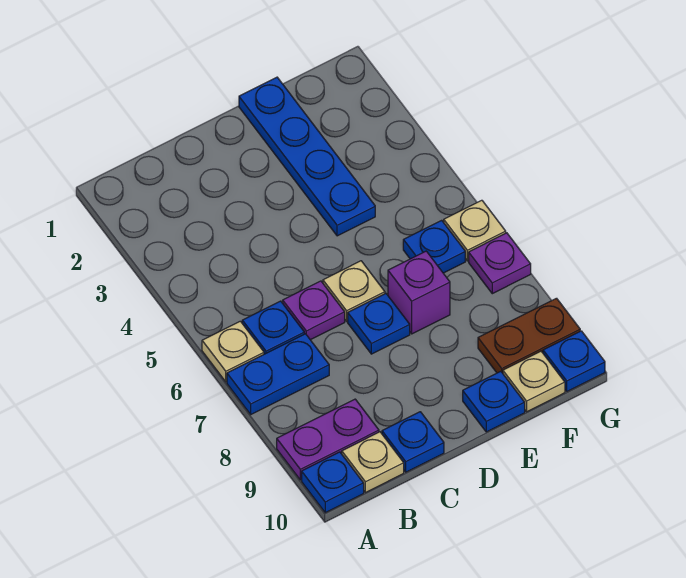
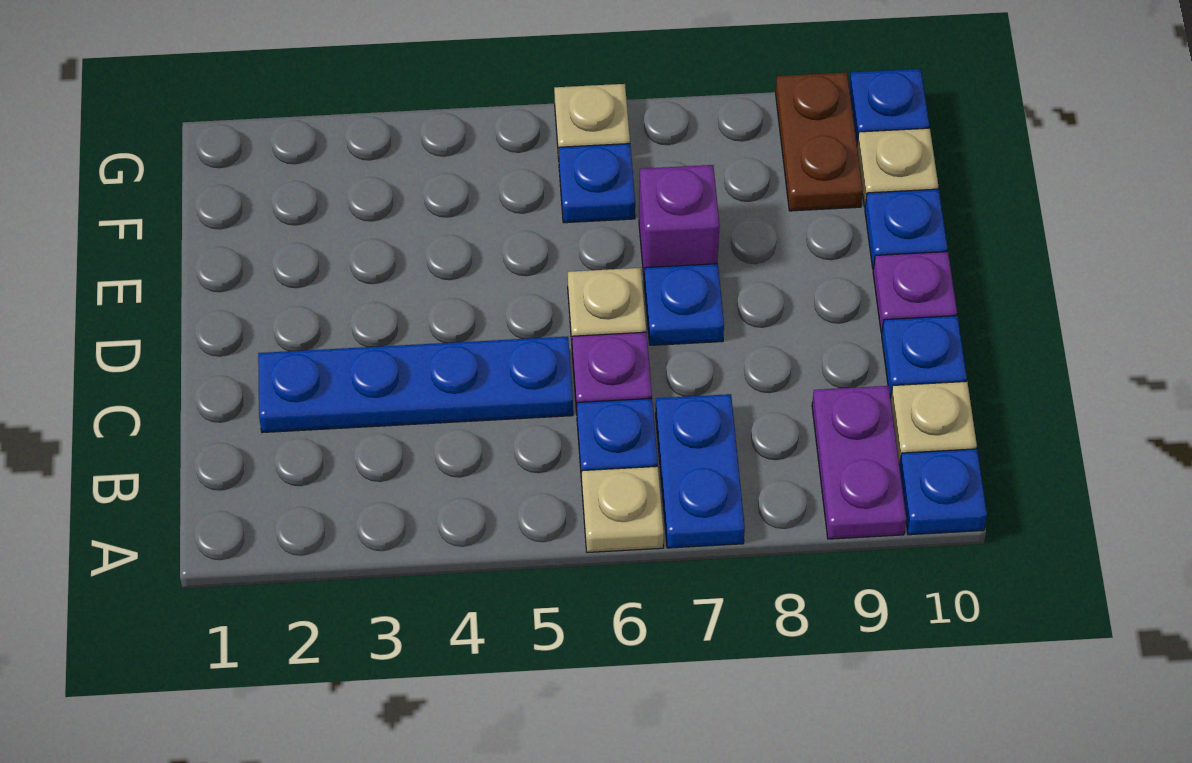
blue 1x4 plate [239,77,375,236] -> blue 1x4 plate moved to [258,336,573,433]
purple 1x1 plate [469,233,531,294] -> purple 1x1 plate moved to [873,252,957,333]

